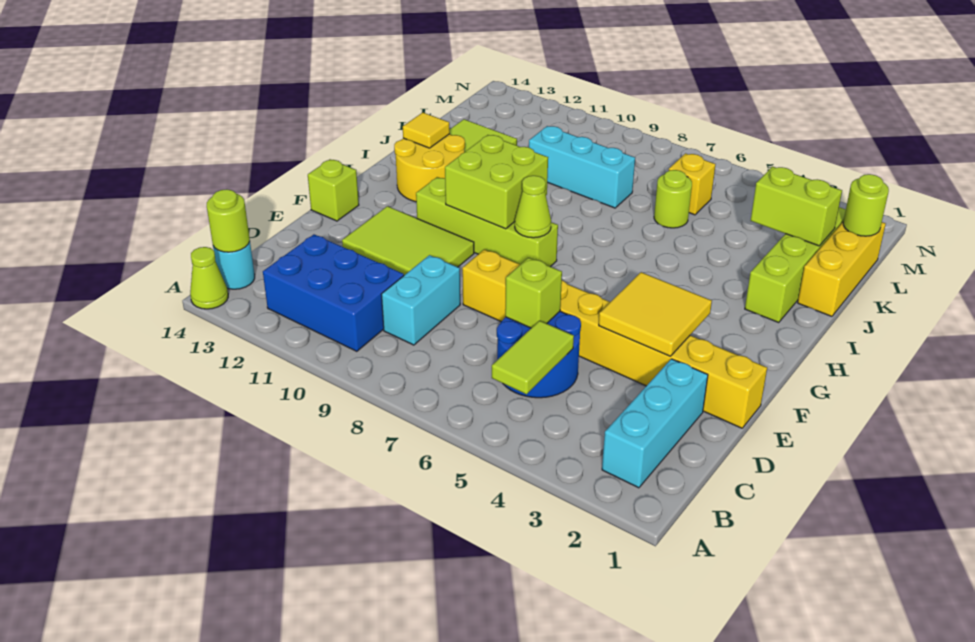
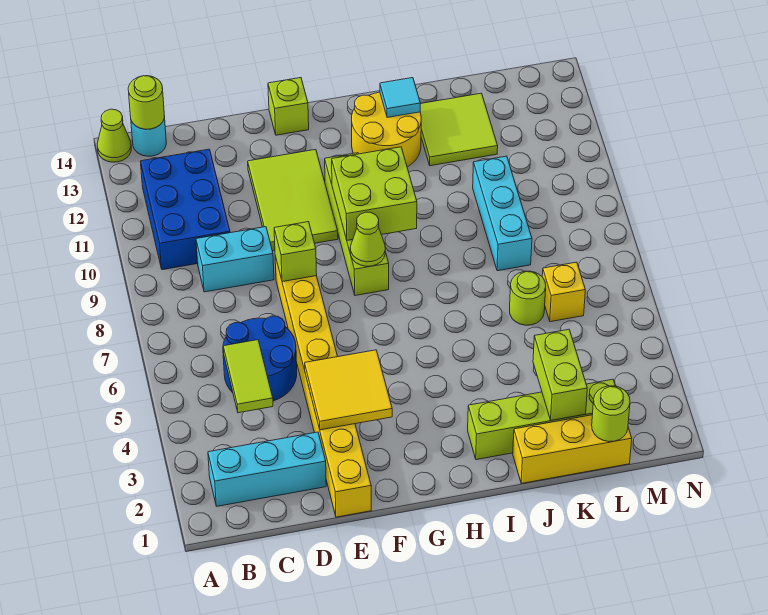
lime 1x2 tile [492,321,574,394] -> lime 1x2 tile turned to [223,340,273,413]
lime 1x1 brick [505,258,562,328] -> lime 1x1 brick moved to [274,222,317,282]
yellow 1x1 tile [403,113,450,148] -> cyan 1x1 tile [380,78,420,118]

